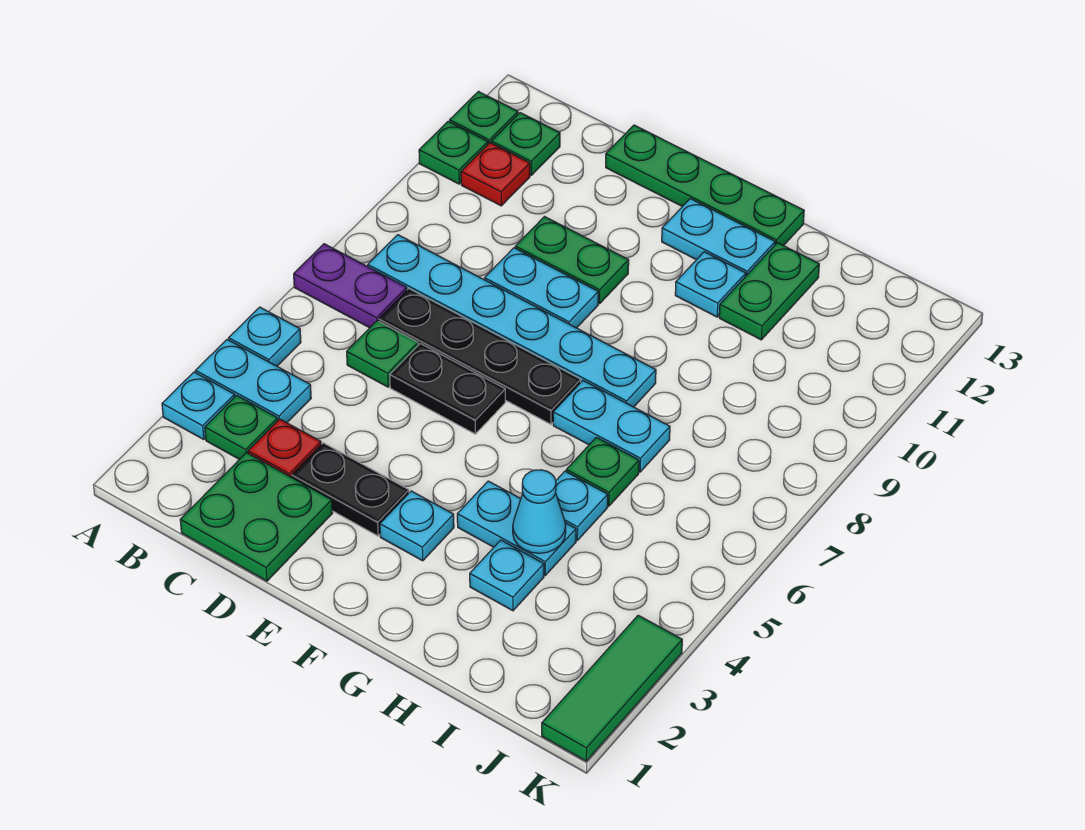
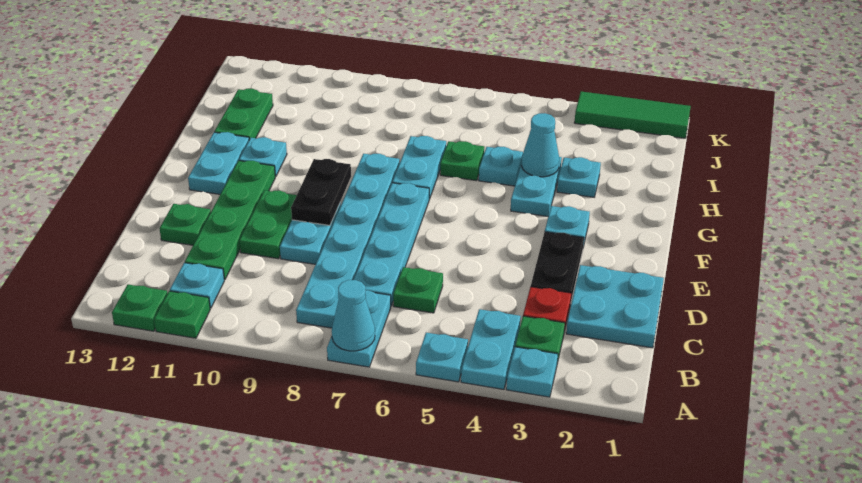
purple 1x2 plate [294,244,407,328] -> cyan 1x2 plate [327,290,391,367]
none -> cyan 1x1 cone [332,280,375,351]
red 1x1 plate [461,143,530,206] -> cyan 1x1 plate [170,263,224,308]
green 1x1 plate [491,113,560,175] -> green 1x1 plate moved to [159,204,211,245]
green 2x2 plate [180,453,332,581] -> cyan 2x2 plate [566,265,664,348]
black 1x4 plate [379,289,581,424] -> cyan 1x4 plate [354,183,429,305]
black 1x2 plate [390,344,506,434] -> black 1x2 plate moved to [291,159,351,225]
green 1x4 plate [606,125,804,246] -> green 1x4 plate moved to [185,161,275,280]
green 1x2 plate [719,243,819,340] -> green 1x2 plate turned to [214,89,273,140]

